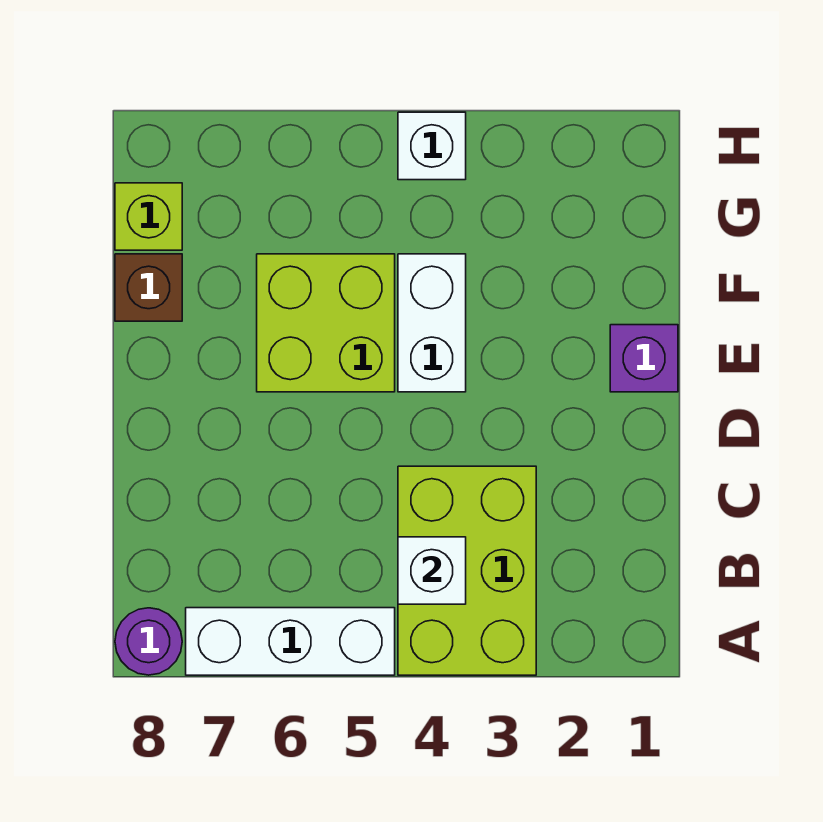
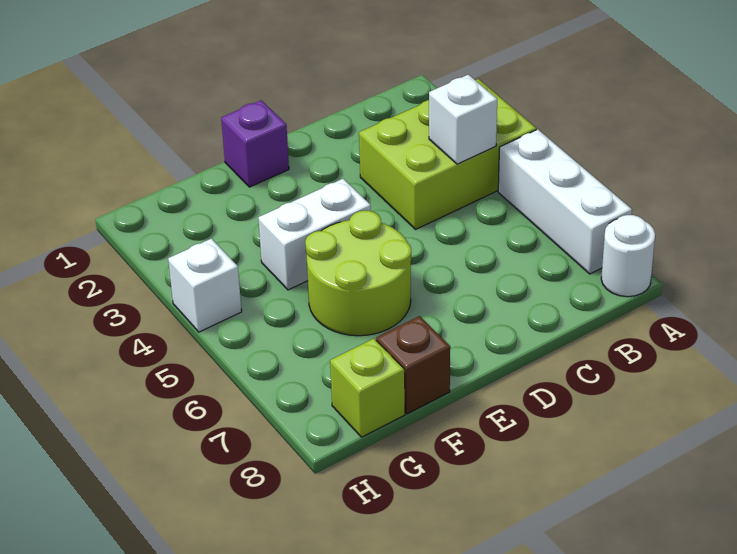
purple 1x1 round brick [115,608,182,675] -> white 1x1 round brick [601,215,655,297]
lime 2x2 brick [257,254,395,392] -> lime 2x2 round brick [305,210,411,336]

